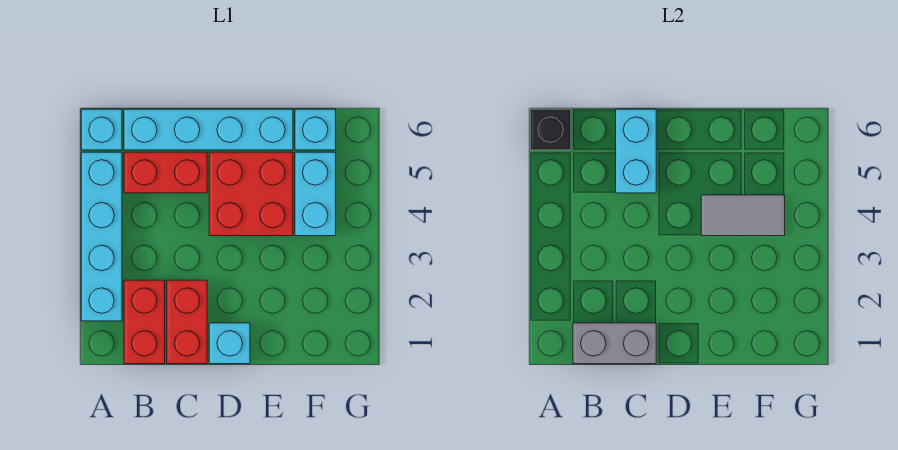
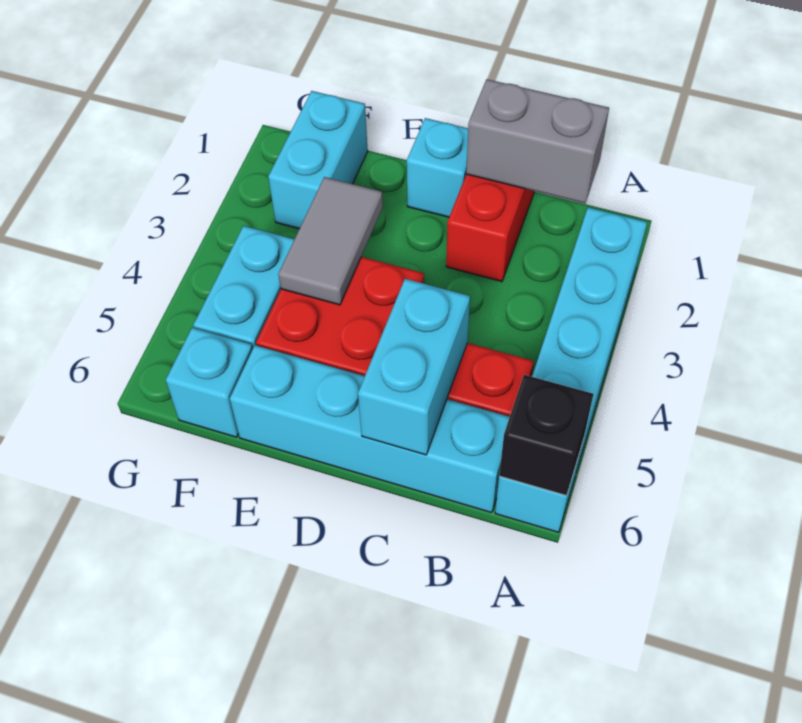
red 1x2 brick [124,280,165,364] -> none
grey 1x2 tile [701,195,785,236] -> grey 1x2 tile turned to [278,177,383,305]
none -> cyan 1x2 brick [268,91,368,229]

